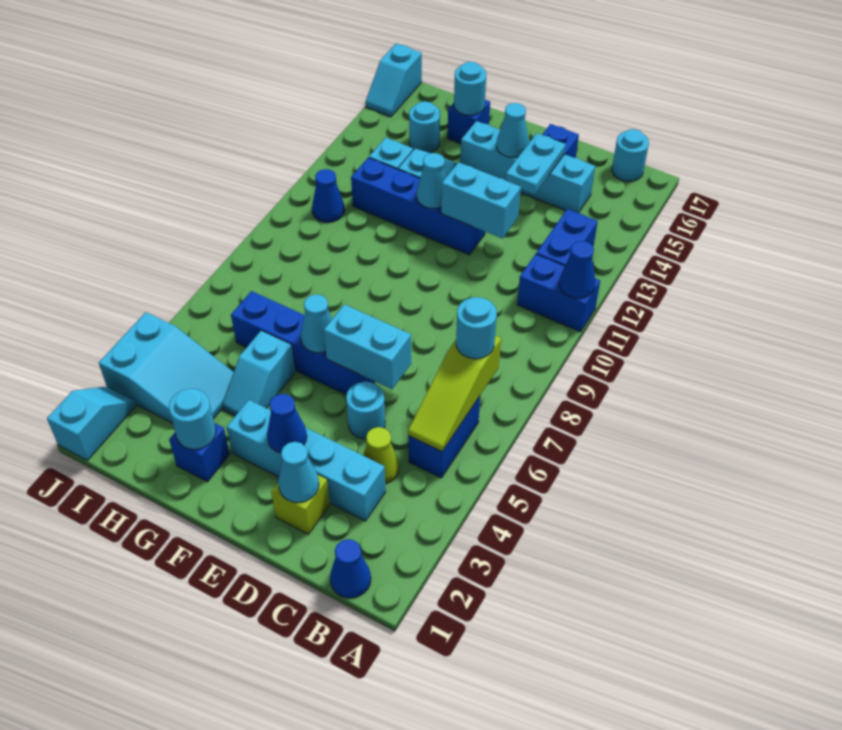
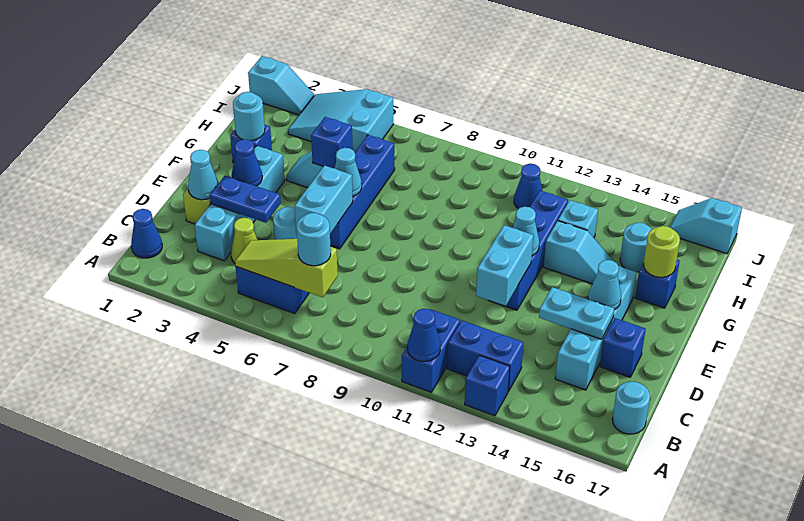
none -> blue 1x1 brick [465,355,510,416]
none -> blue 1x2 plate [210,176,281,223]
none -> blue 1x1 brick [311,117,353,168]
cyan 1x1 round brick [454,62,486,115] -> lime 1x1 round brick [644,226,680,277]
cyan 2x3 slope [99,312,234,423] -> cyan 2x3 slope turned to [288,89,393,152]

